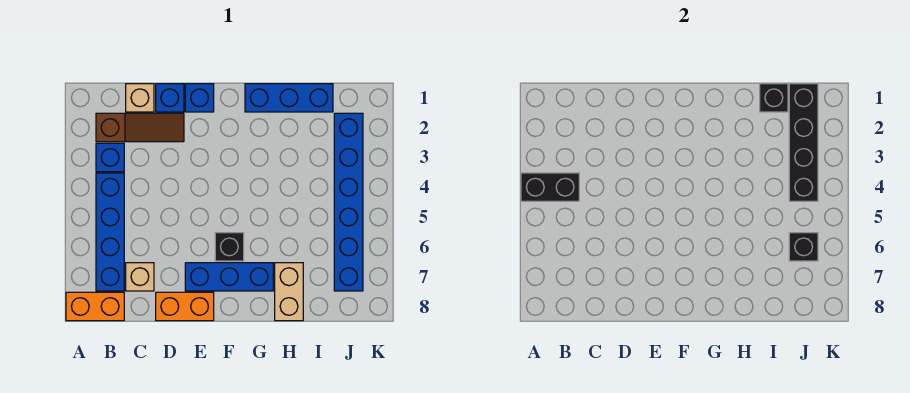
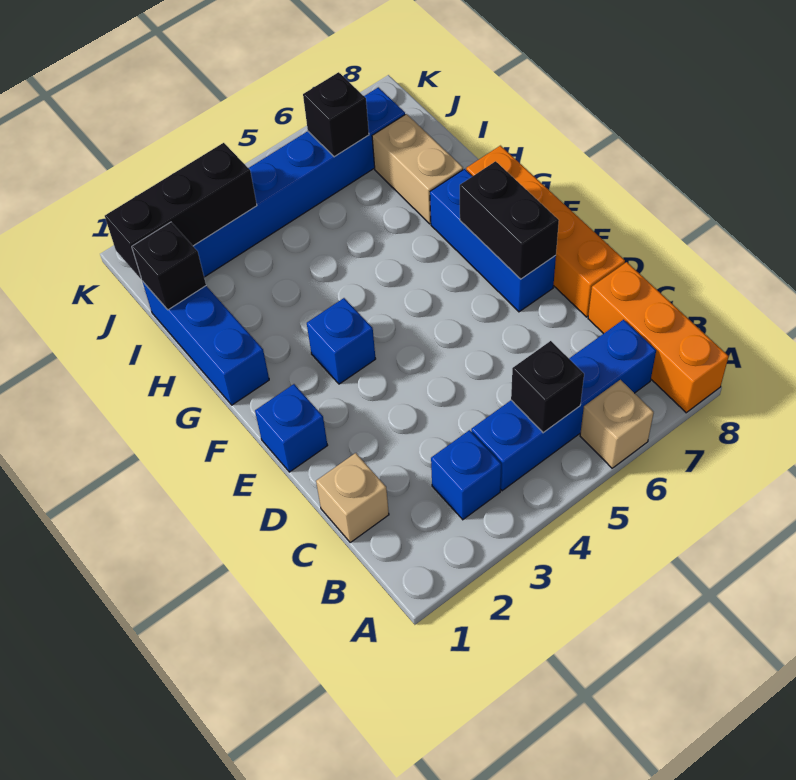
black 1x2 brick [521,173,579,201] -> black 1x2 brick moved to [460,161,559,279]
orange 1x2 brick [66,292,124,321] -> orange 1x3 brick [588,262,729,413]
brown 1x3 slope [96,113,184,142] -> none
tan 1x1 brick [126,263,154,291] -> tan 1x1 brick moved to [580,380,654,468]
blue 1x1 brick [156,84,184,112] -> blue 1x1 brick moved to [307,298,376,384]
orange 1x2 brick [156,292,214,321] -> orange 1x4 brick [466,146,625,317]
black 1x1 brick [215,233,244,261] -> black 1x1 brick moved to [511,341,584,433]
tan 1x2 brick [275,263,303,321] -> tan 1x2 brick turned to [372,114,463,224]
black 1x4 brick [789,84,818,201] -> black 1x3 brick [105,143,257,279]

